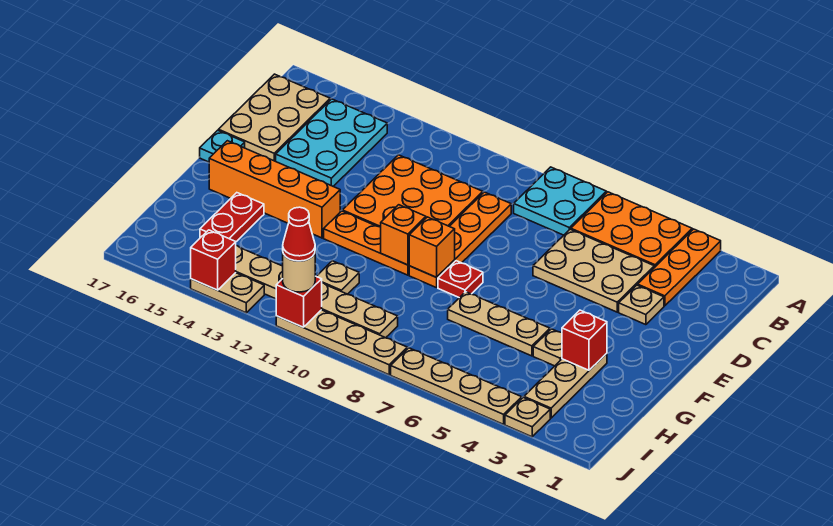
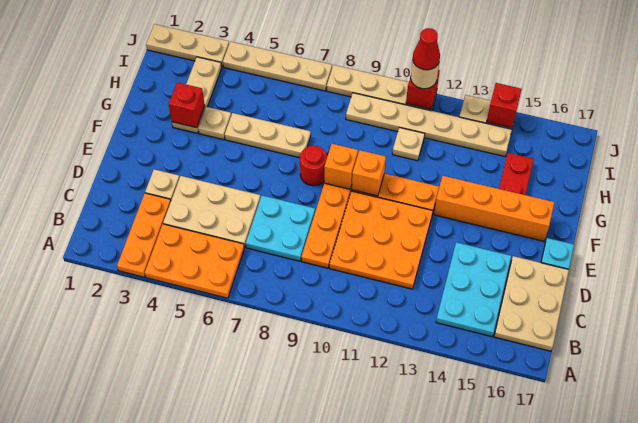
cyan 2x2 plate [514,167,606,235] -> cyan 2x2 plate moved to [246,196,315,261]
red 1x1 plate [438,261,483,298] -> red 1x1 round brick [300,146,327,186]
tan 1x1 plate [505,398,550,437] -> tan 1x3 plate [146,24,229,66]

